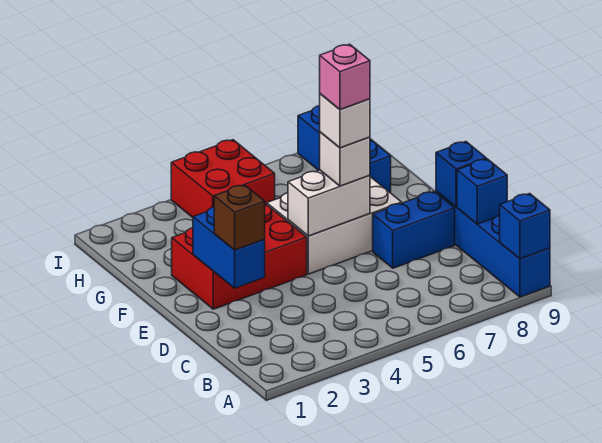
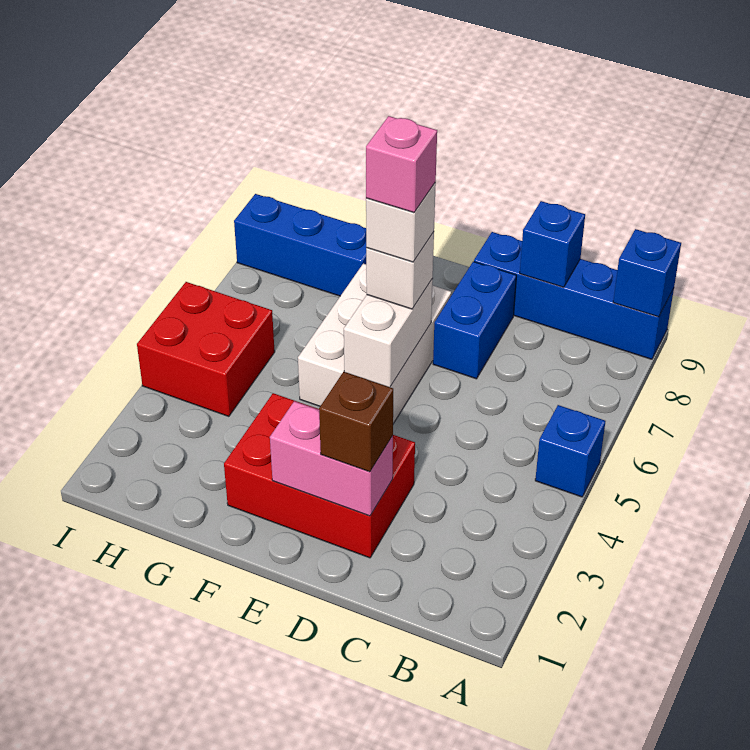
blue 1x2 brick [193,207,265,288] -> pink 1x2 brick [270,401,393,516]
blue 1x1 brick [436,142,486,207] -> blue 1x1 brick moved to [535,405,605,497]
red 2x3 brick [172,203,307,309] -> red 2x3 brick turned to [224,393,415,558]

